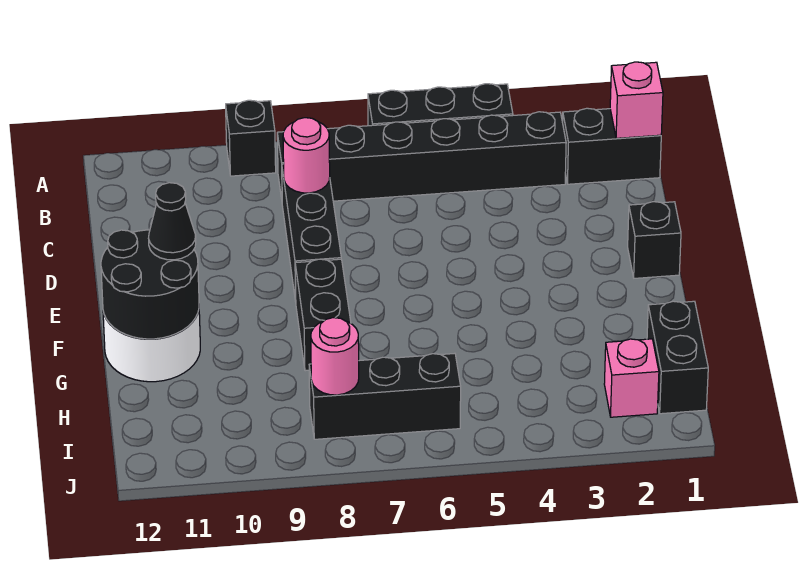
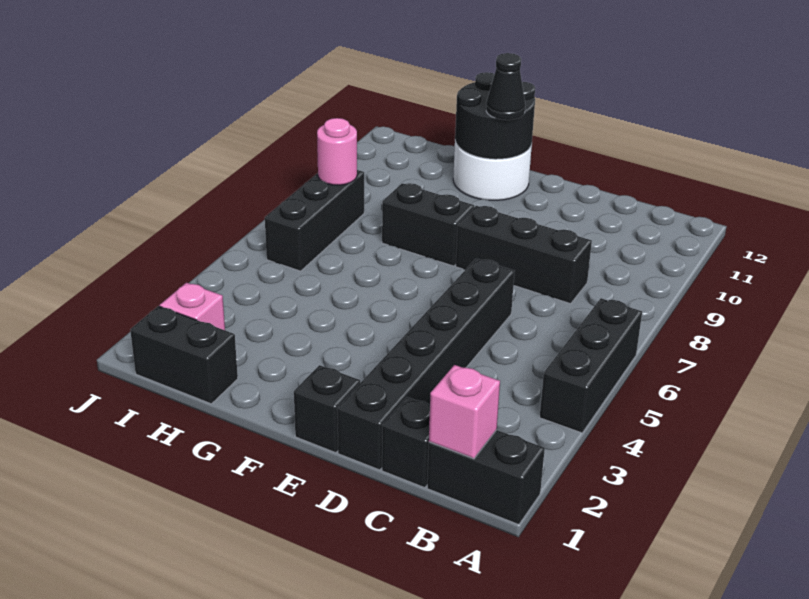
black 1x1 brick [226,100,276,176] -> black 1x1 brick moved to [382,397,430,488]
black 1x2 brick [562,108,661,184] -> black 1x2 brick turned to [427,430,545,525]
black 1x6 brick [277,112,566,201] -> black 1x6 brick moved to [337,259,514,470]
pink 1x1 round brick [283,118,330,193] -> none

